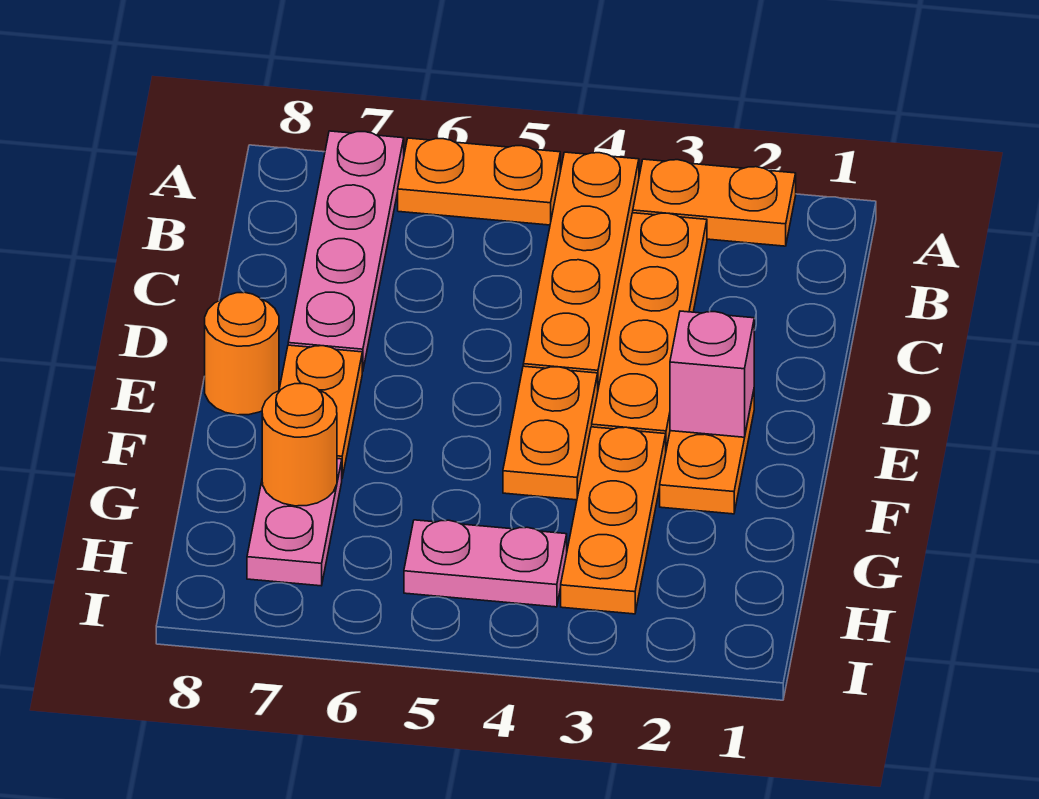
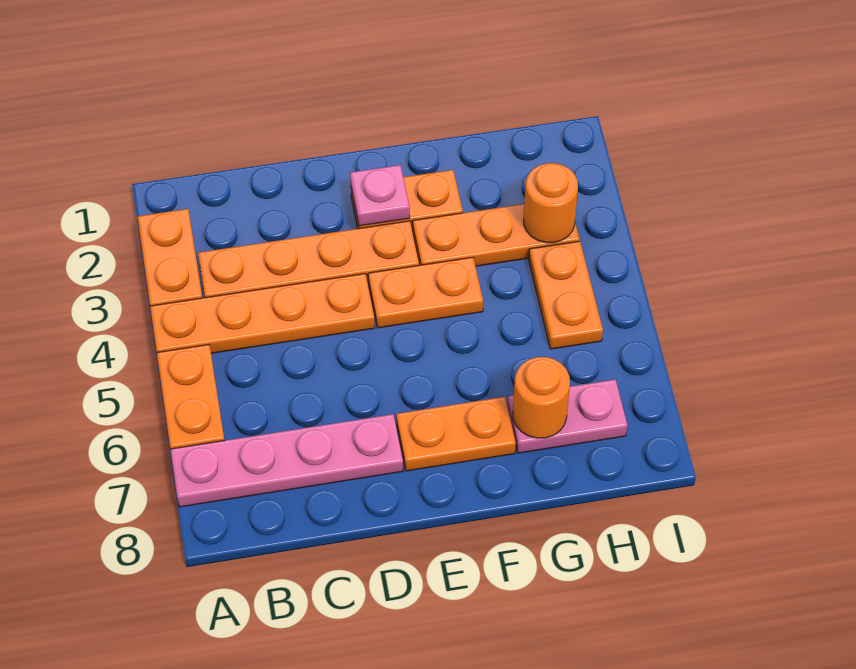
pink 1x1 brick [670,311,754,437] -> pink 1x1 plate [350,165,410,226]
orange 1x1 round brick [205,292,279,415] -> orange 1x1 round brick moved to [524,163,578,243]
pink 1x2 plate [404,520,567,607] -> orange 1x2 plate [529,241,603,349]

